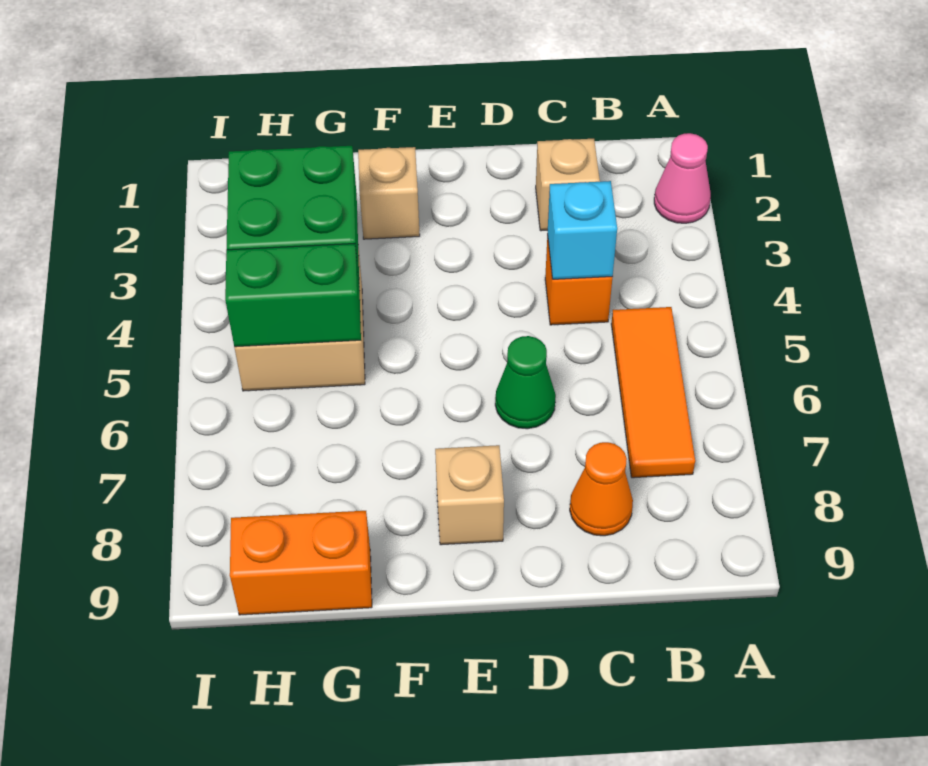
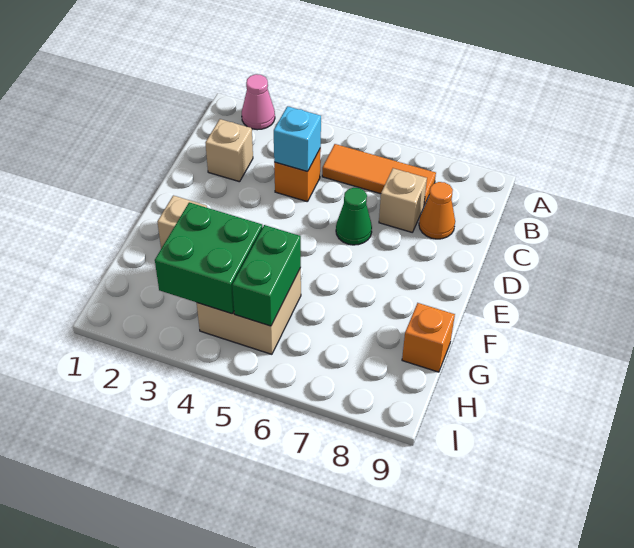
tan 1x1 brick [435,445,504,545] -> tan 1x1 brick moved to [379,168,427,232]
orange 1x2 brick [230,511,372,615] -> orange 1x1 brick [402,303,455,372]

